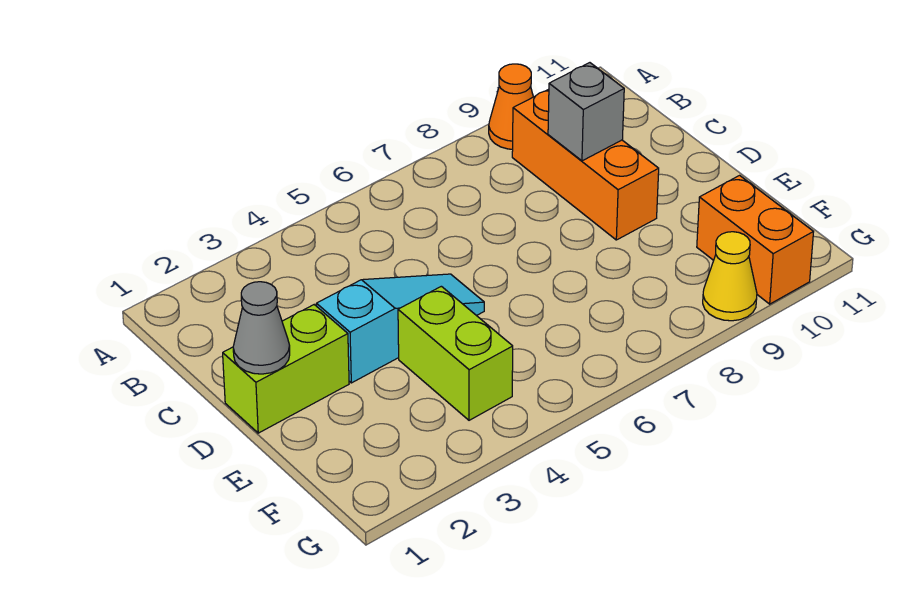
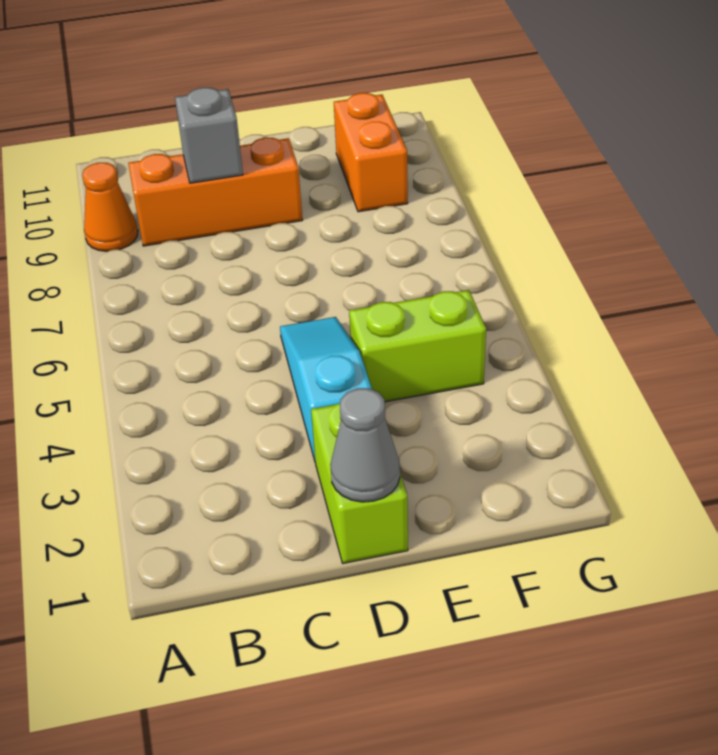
orange 1x2 brick [697,175,813,304] -> orange 1x2 brick turned to [334,93,408,212]
yellow 1x1 cone [703,232,757,321] -> none

